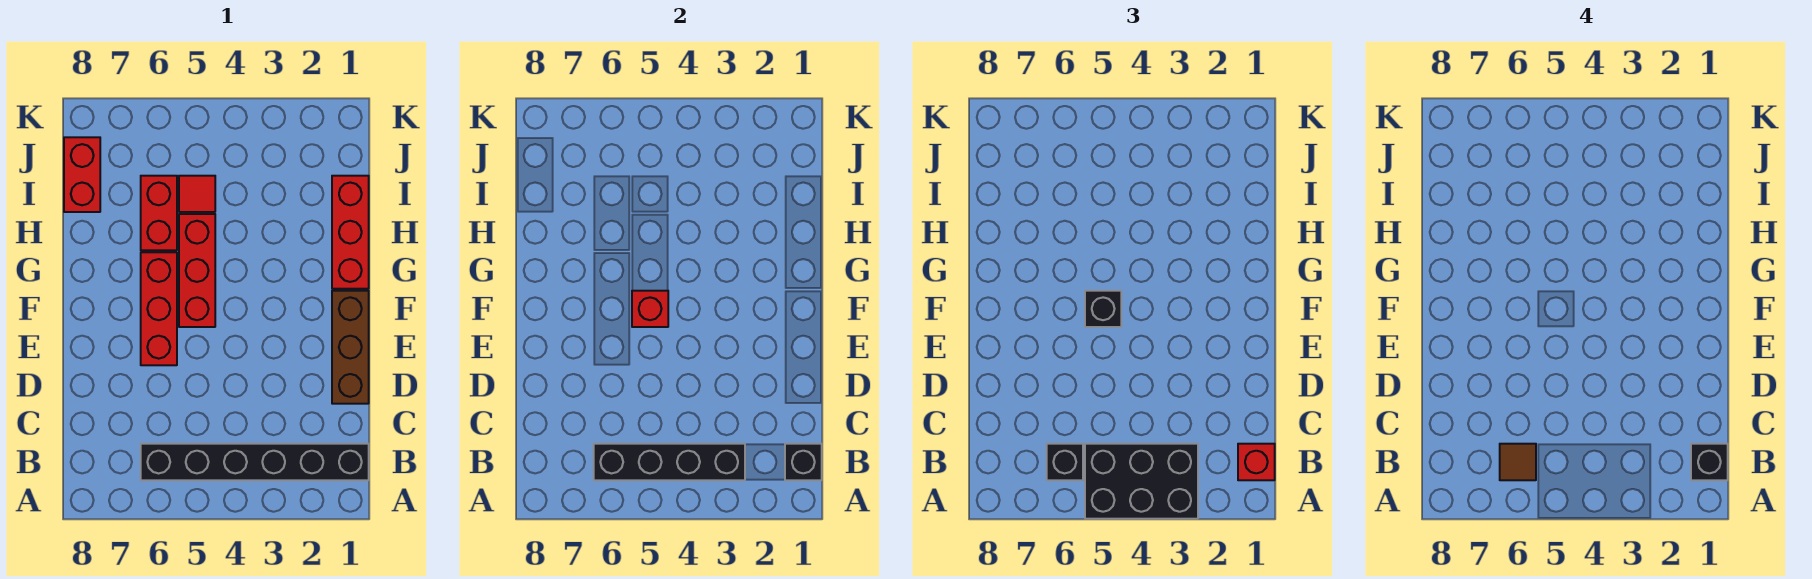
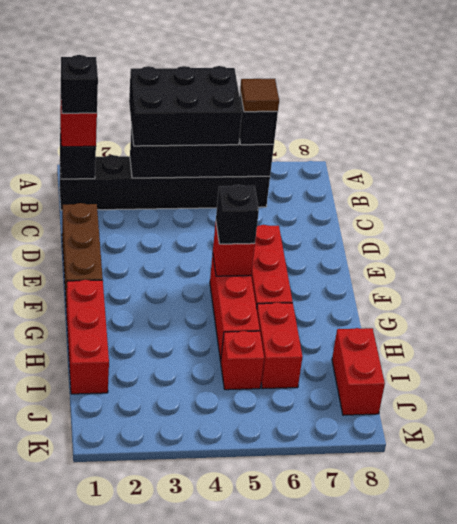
red 1x1 tile [179,176,215,212] -> red 1x1 brick [221,331,264,390]

